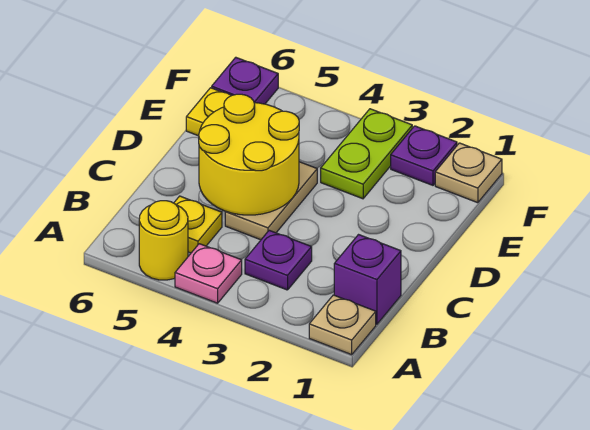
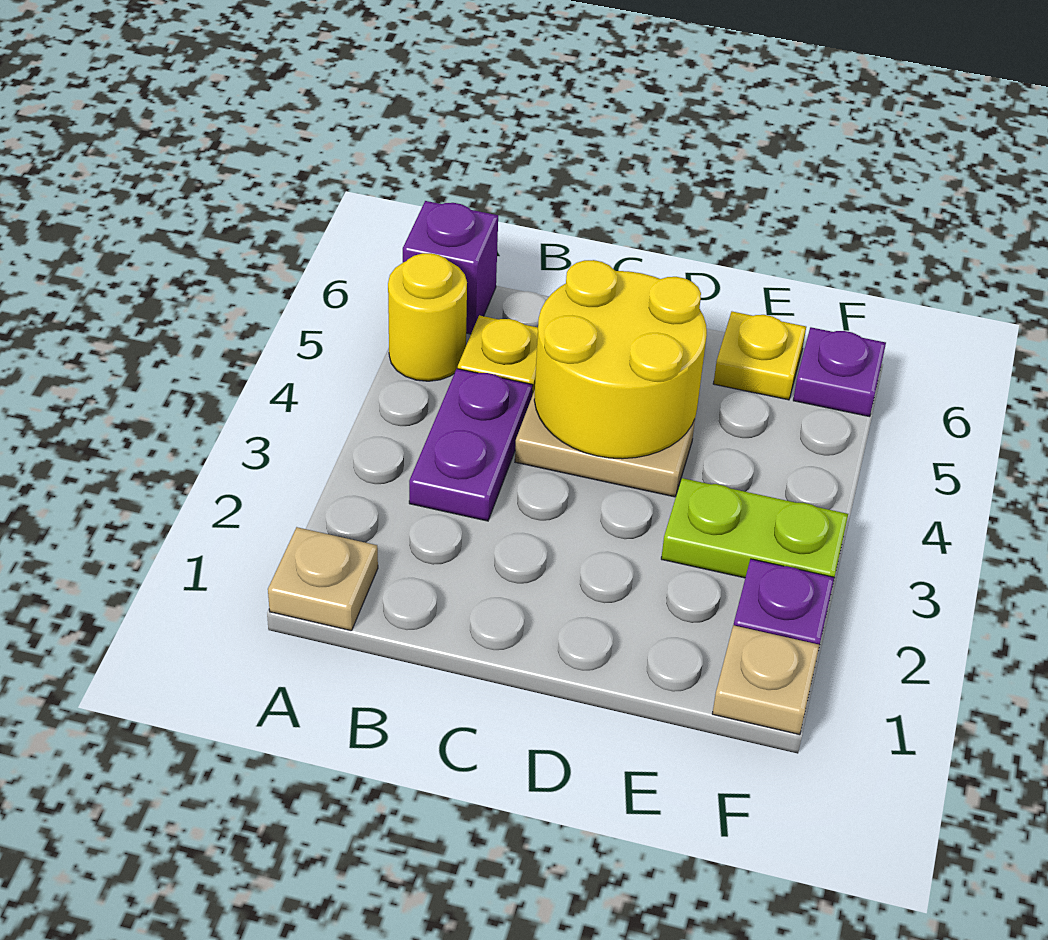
pink 1x1 plate [175,244,242,303] -> none
purple 1x1 brick [334,235,401,324] -> purple 1x1 brick moved to [403,201,498,334]
purple 1x1 plate [245,230,312,290] -> purple 1x2 plate [409,369,533,521]

